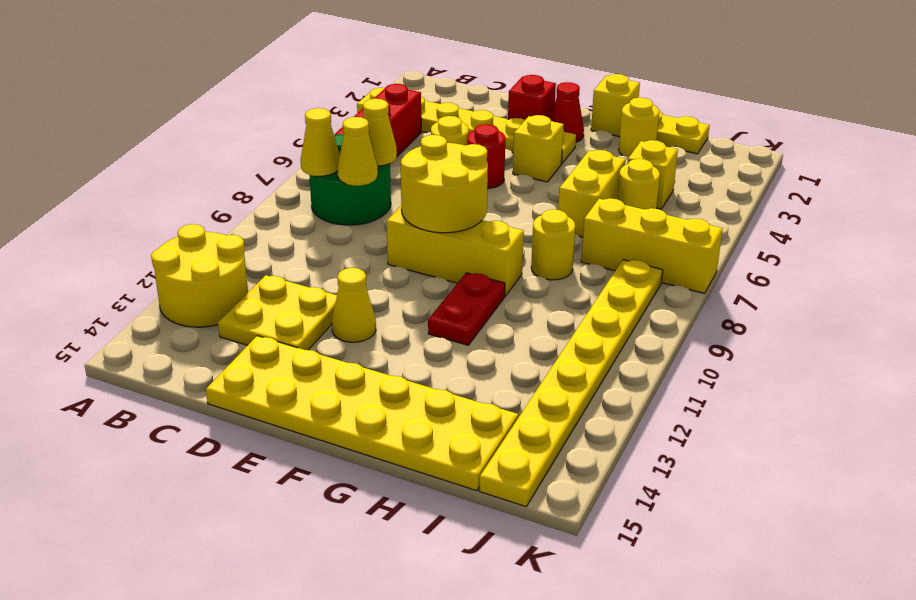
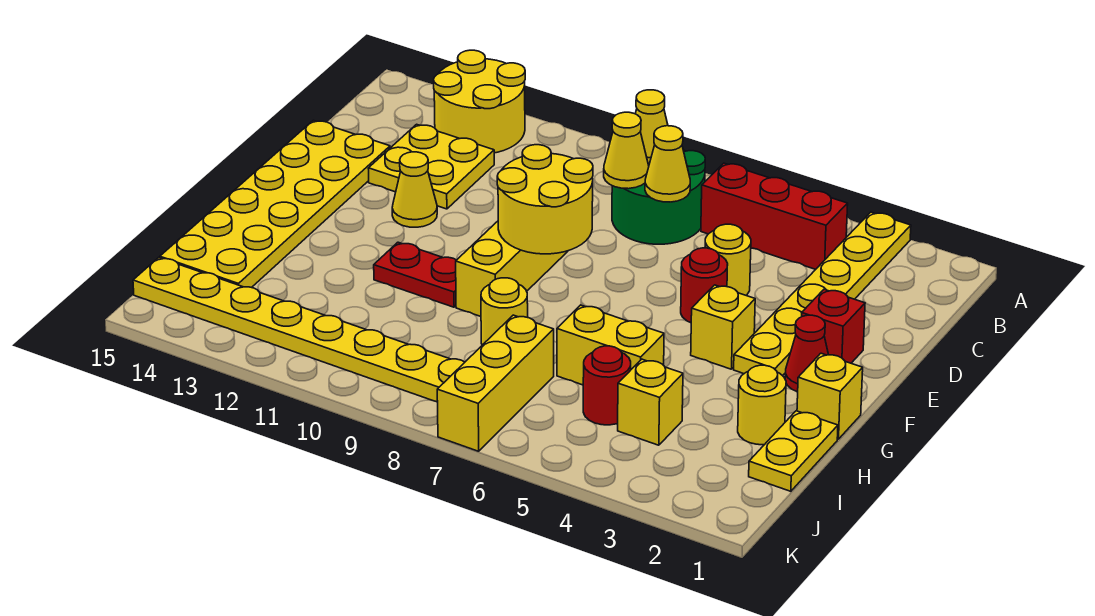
yellow 1x1 round brick [617,159,660,210] -> red 1x1 round brick [583,346,631,425]

